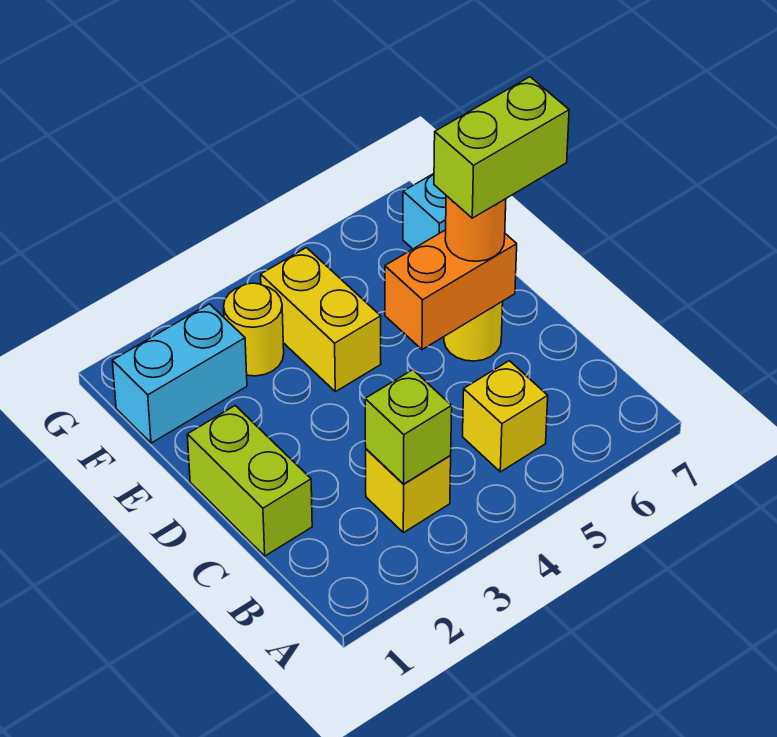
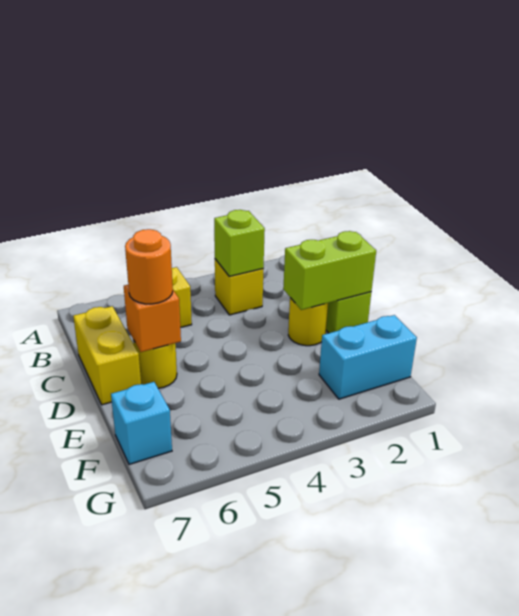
orange 1x2 brick [385,230,517,350] -> orange 1x1 brick [124,285,181,352]
lime 1x2 brick [434,77,569,218] -> lime 1x2 brick moved to [283,231,376,310]
yellow 1x2 brick [261,248,381,392] -> yellow 1x2 brick moved to [73,306,141,405]
yellow 1x1 round brick [224,283,284,376] -> yellow 1x1 round brick moved to [288,298,328,346]

